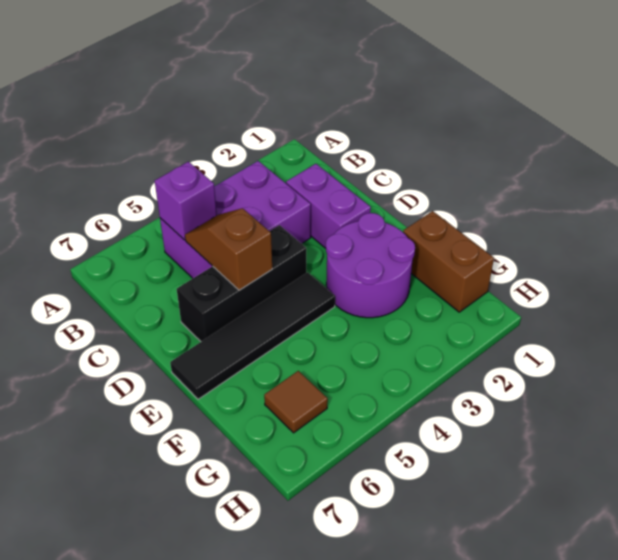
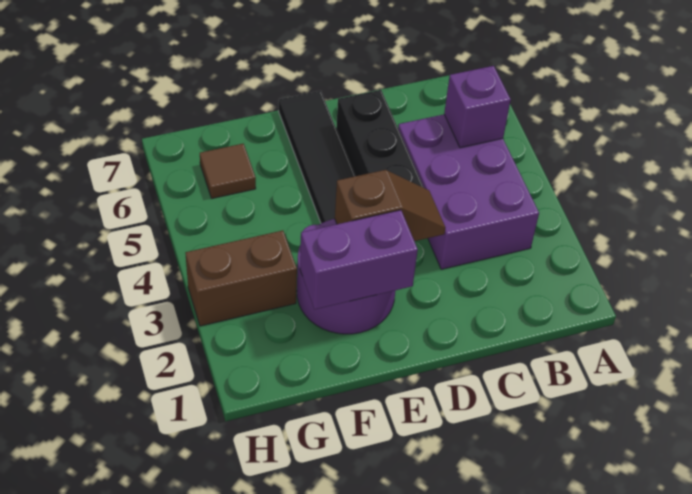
purple 1x2 brick [286,164,371,248] -> purple 1x2 brick moved to [300,210,418,309]
brown 1x2 slope [185,208,272,290] -> brown 1x2 slope moved to [335,170,445,241]
brown 1x2 brick [403,211,494,312] -> brown 1x2 brick moved to [185,230,297,326]

